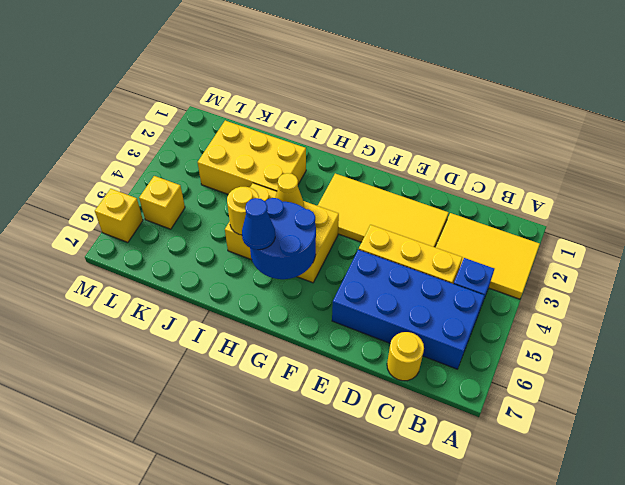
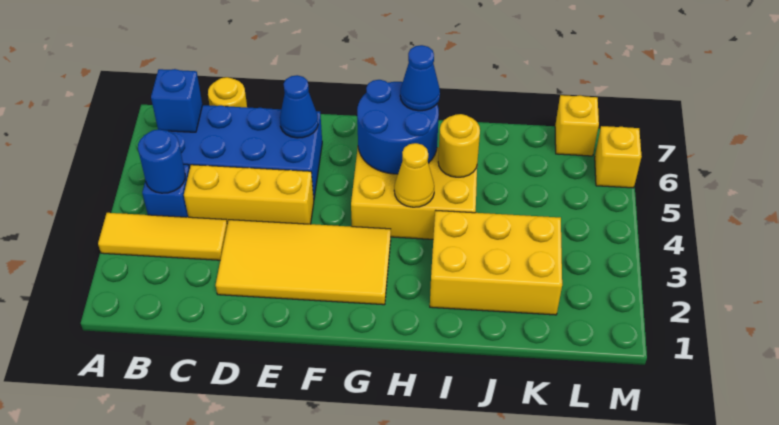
yellow 2x3 tile [435,213,540,299] -> yellow 1x3 tile [98,213,227,260]
none -> blue 1x1 round brick [138,129,185,193]
none -> blue 1x1 brick [151,69,202,132]
none -> blue 1x1 cone [280,75,318,138]
yellow 1x1 brick [139,176,185,229] -> yellow 1x1 brick moved to [555,95,599,156]

